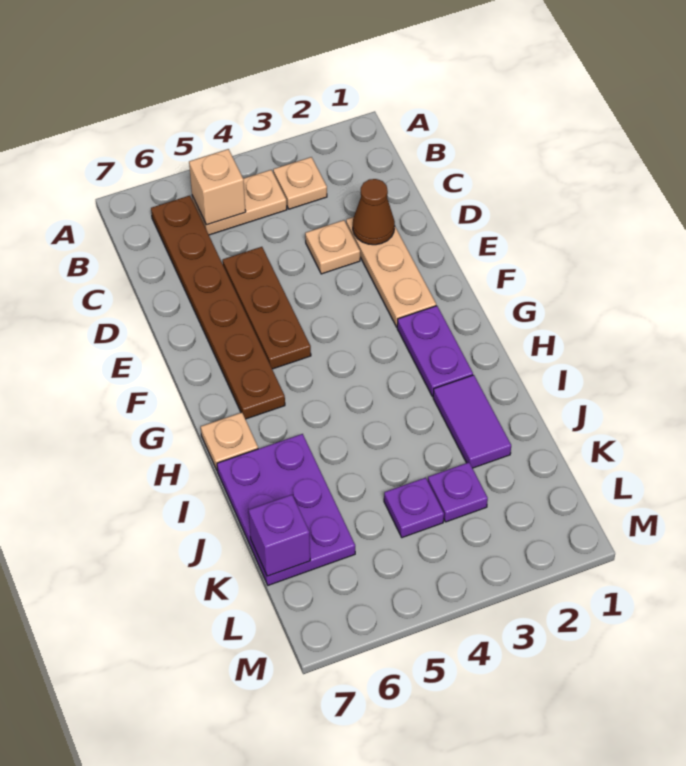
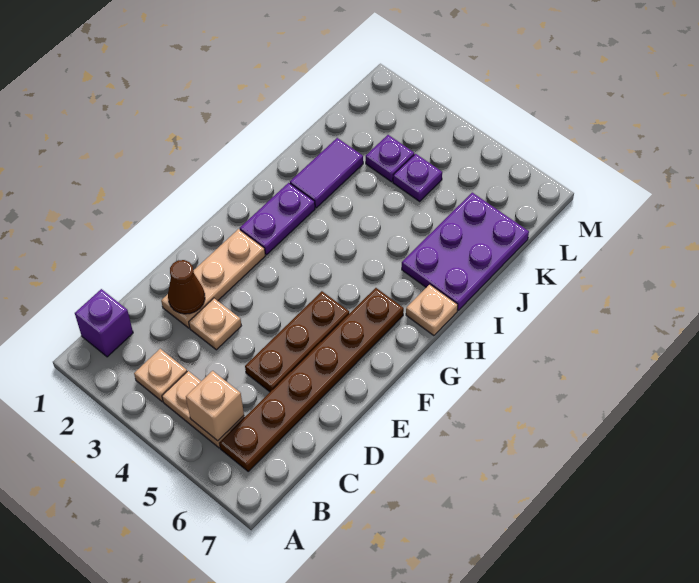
purple 1x1 brick [249,495,310,576] -> purple 1x1 brick moved to [75,289,133,357]

